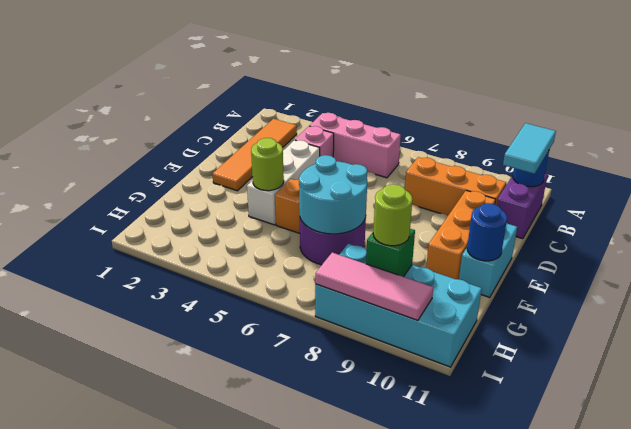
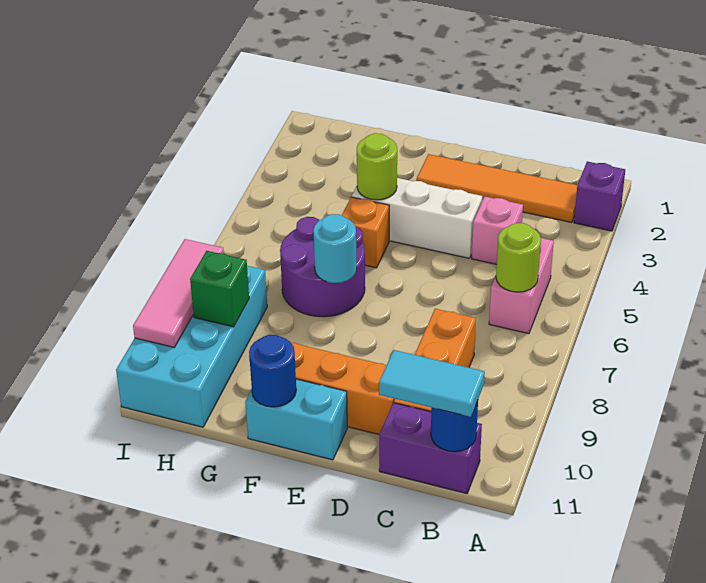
none -> purple 1x1 brick [574,162,625,231]
pink 1x3 brick [310,113,401,178] -> pink 1x2 brick [489,238,554,334]
cyan 2x2 round brick [299,155,367,234] -> cyan 1x1 round brick [314,214,357,283]
lime 1x1 round brick [373,184,412,246] -> lime 1x1 round brick moved to [496,223,541,292]

